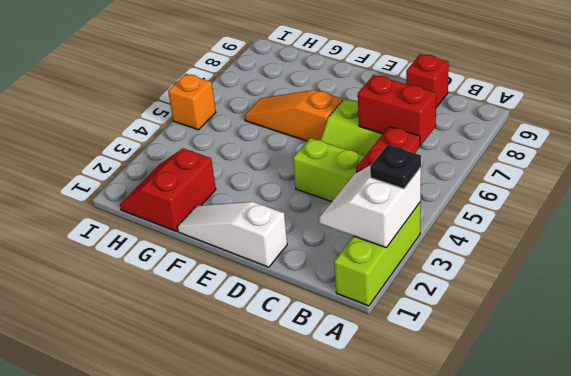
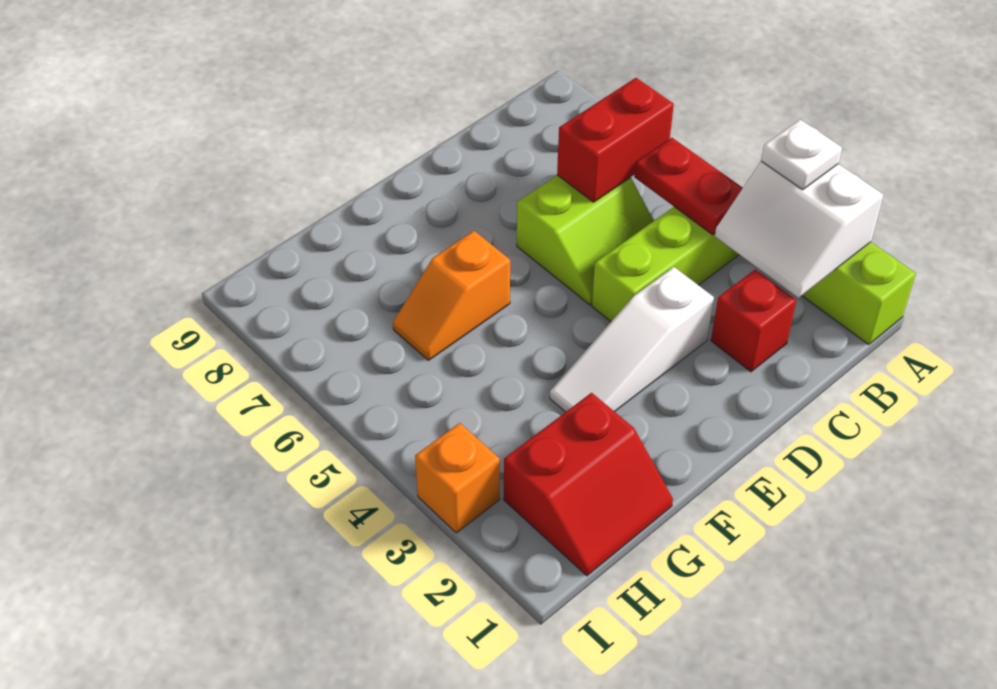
black 1x1 plate [370,145,421,189] -> white 1x1 plate [761,119,842,190]
red 1x1 brick [406,54,449,108] -> red 1x1 brick moved to [711,270,797,372]
white 1x3 slope [177,202,287,267] -> white 1x3 slope moved to [550,267,714,412]
orange 1x3 slope [244,90,343,141] -> orange 1x2 slope [393,231,510,360]
red 2x2 slope [120,148,216,232] -> red 2x2 slope turned to [504,393,673,576]
orange 1x1 brick [168,74,216,130] -> orange 1x1 brick moved to [415,423,500,533]

